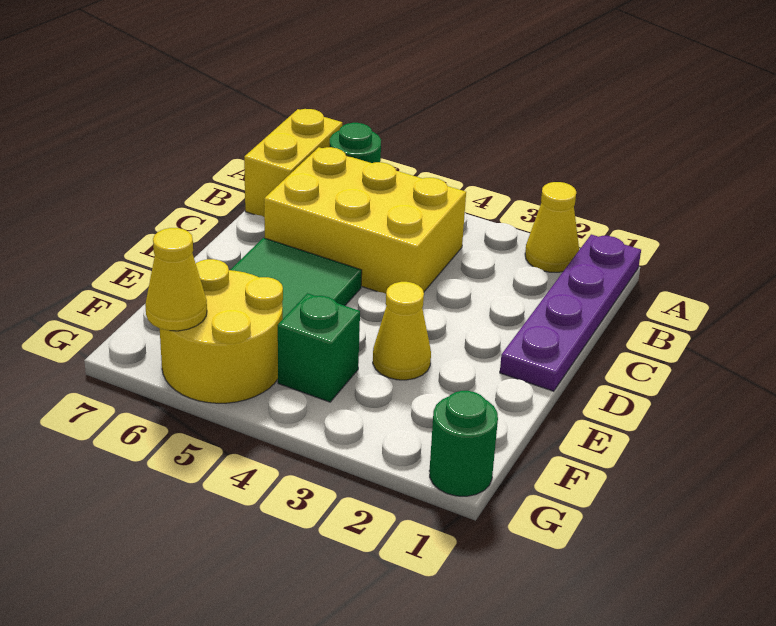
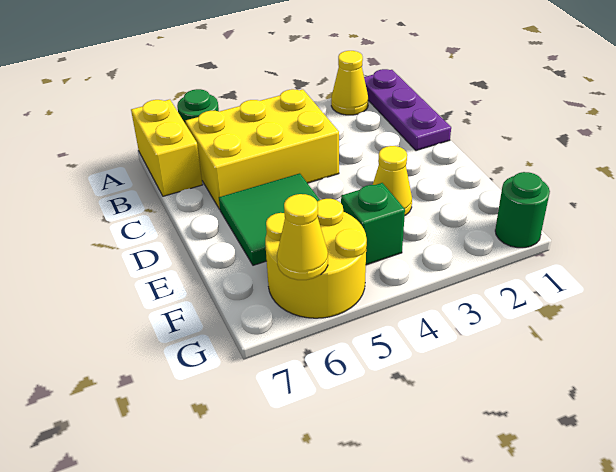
purple 1x4 plate [500,234,641,391] -> purple 1x3 plate [364,69,451,151]

